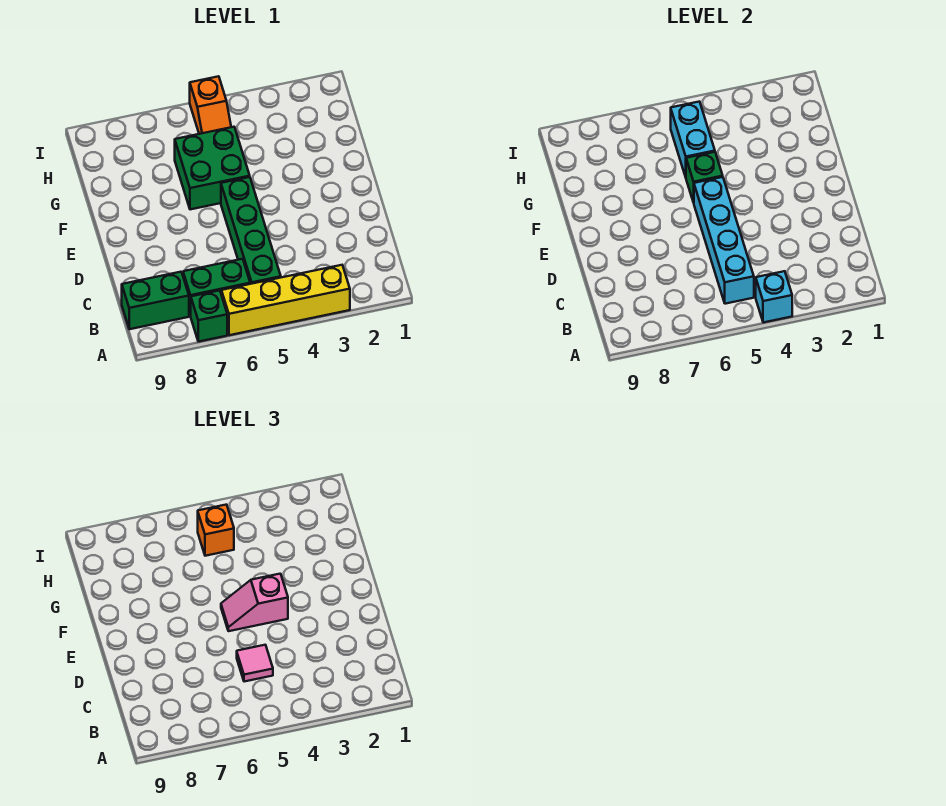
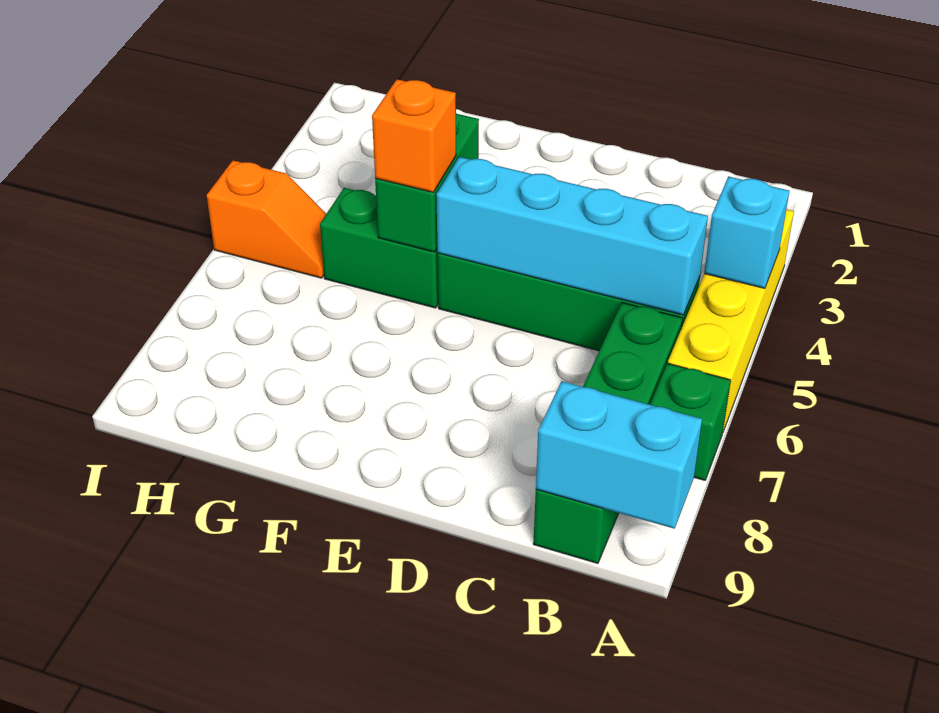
pink 1x1 tile [237,645,273,682] -> none
pink 1x2 slope [221,574,288,631] -> none
green 2x2 brick [175,127,250,209] -> green 1x2 brick [320,188,438,308]
green 1x1 brick [686,152,723,203] -> green 1x2 brick [375,113,479,252]
cyan 1x2 brick [671,102,715,177] -> cyan 1x2 brick moved to [536,381,702,529]
orange 1x1 brick [198,505,234,556] -> orange 1x1 brick moved to [372,79,456,192]

